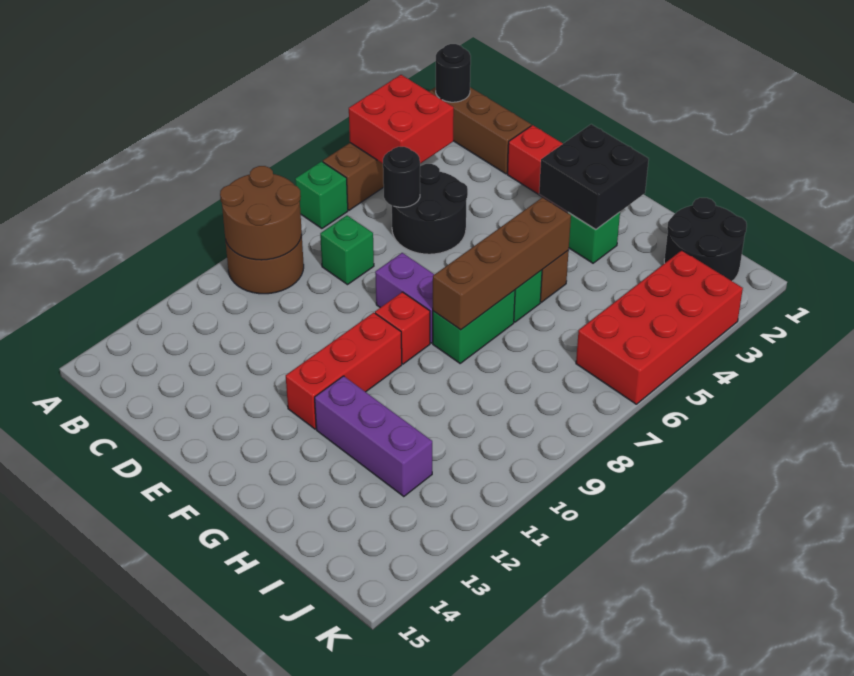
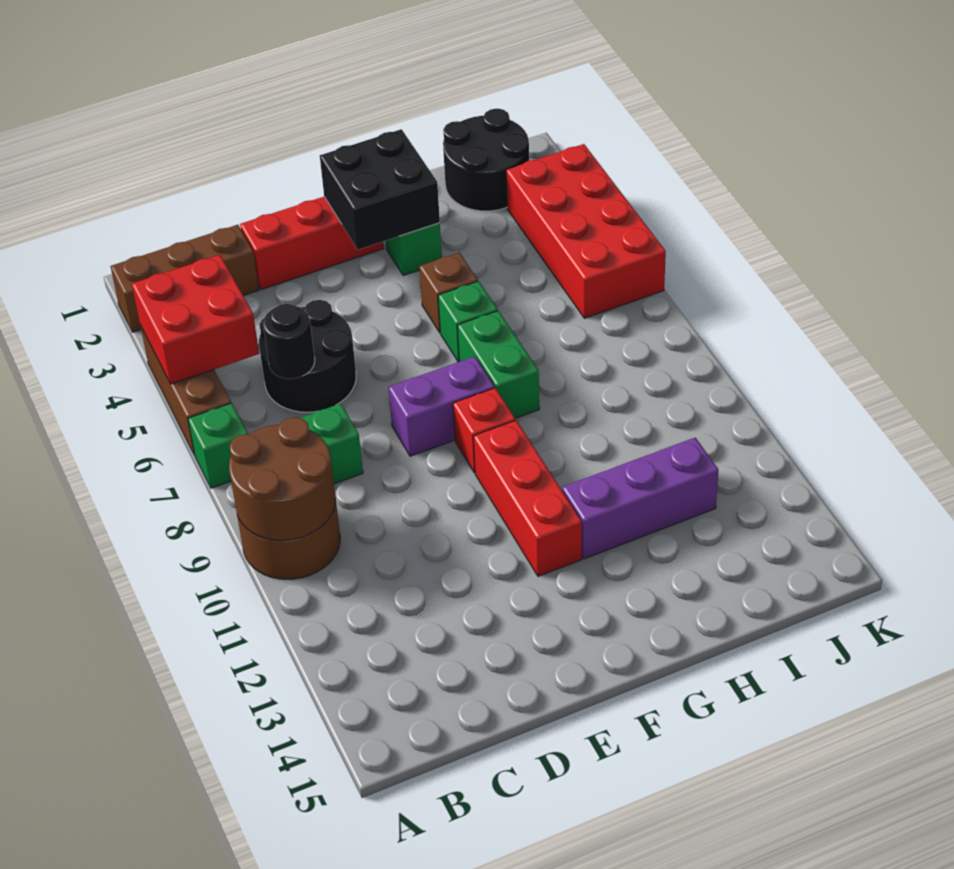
black 1x1 round brick [436,44,471,102] -> none
brown 1x4 brick [433,197,571,330] -> none

